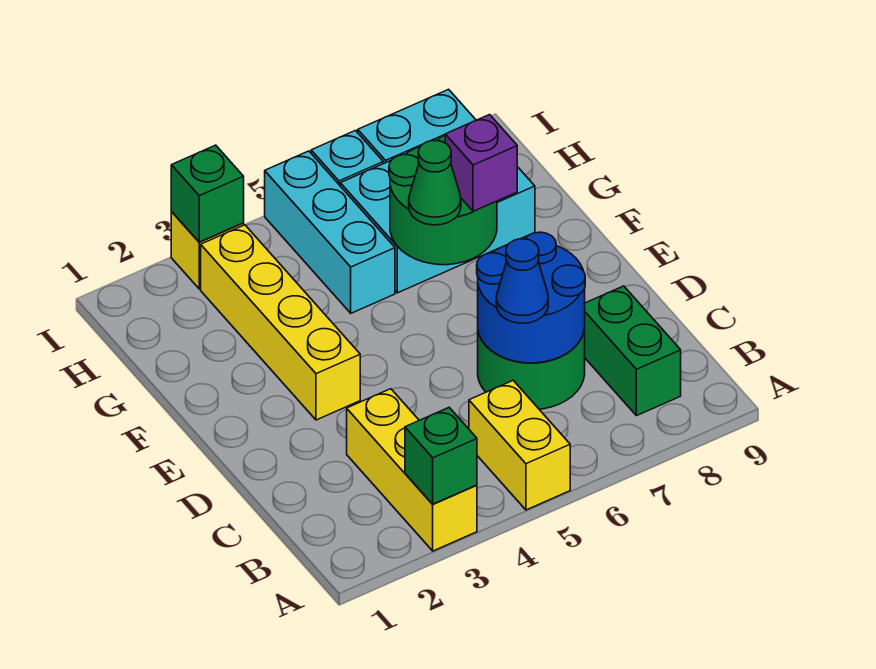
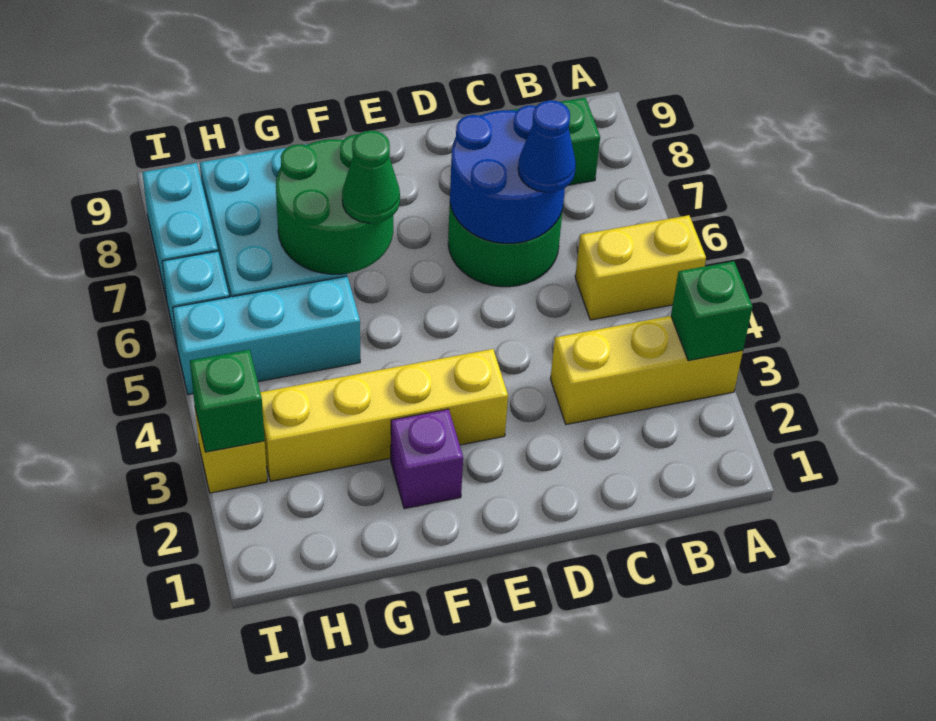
purple 1x1 brick [445,115,517,212] -> purple 1x1 brick moved to [391,409,463,509]

